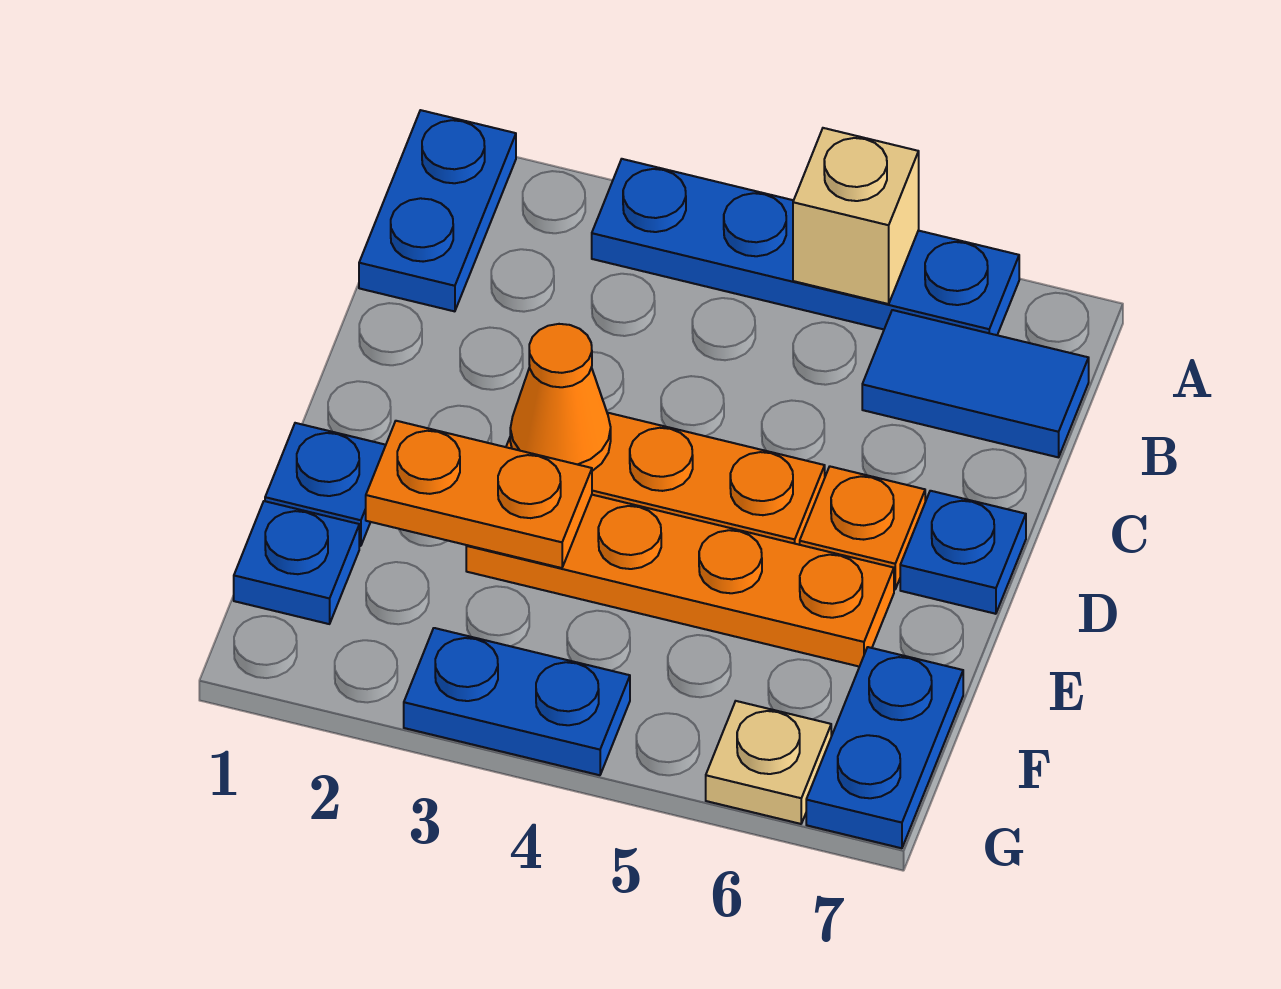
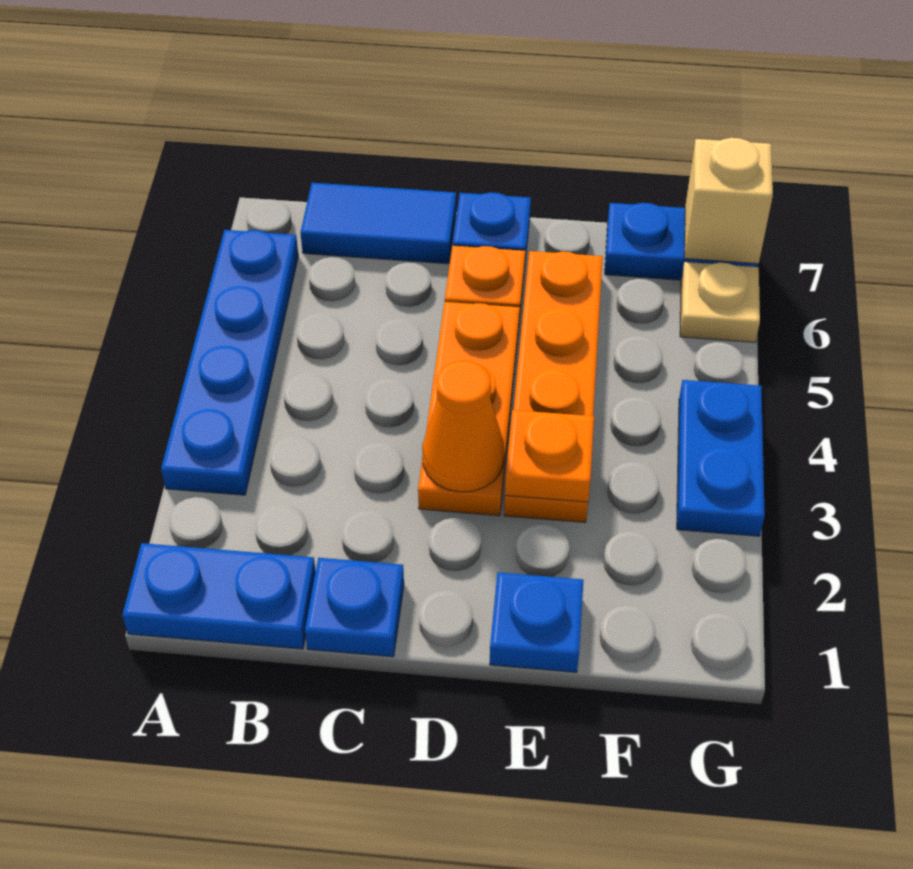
tan 1x1 brick [793,128,919,304] -> tan 1x1 brick moved to [684,138,773,264]
blue 1x2 tile [862,310,1089,457] -> blue 1x2 tile turned to [300,183,456,264]
orange 1x2 plate [366,421,592,568] -> orange 1x1 plate [505,410,594,502]
blue 1x1 plate [234,501,359,624] -> blue 1x1 plate moved to [305,558,404,657]

